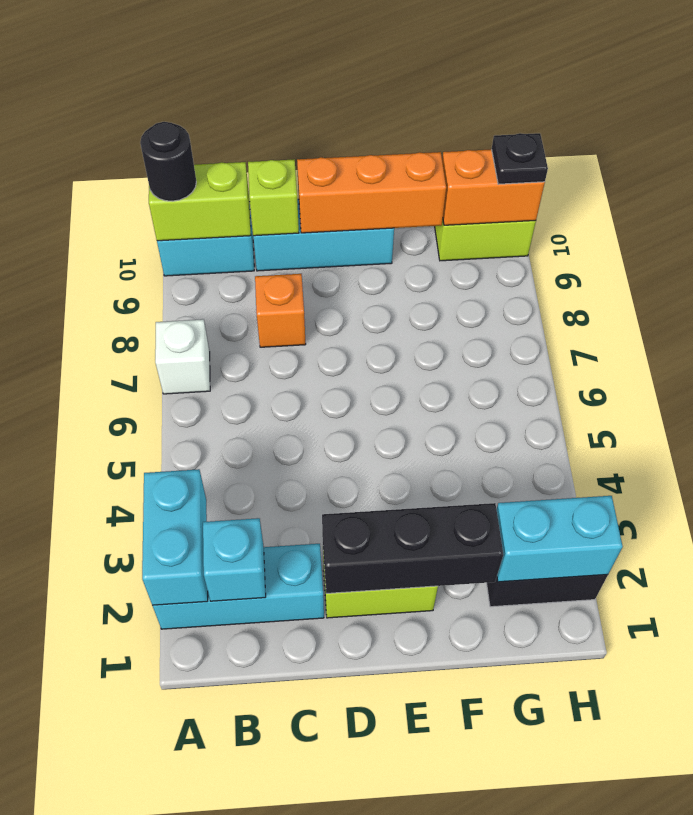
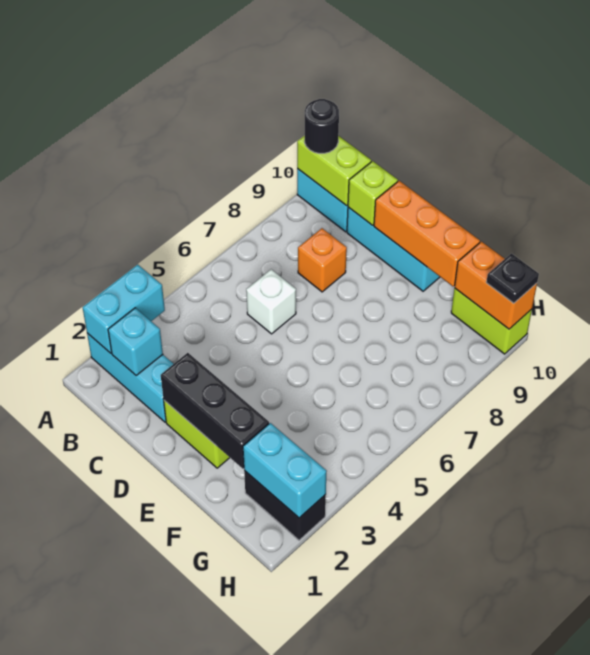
white 1x1 brick [155,319,210,394] -> white 1x1 brick moved to [246,269,296,334]

